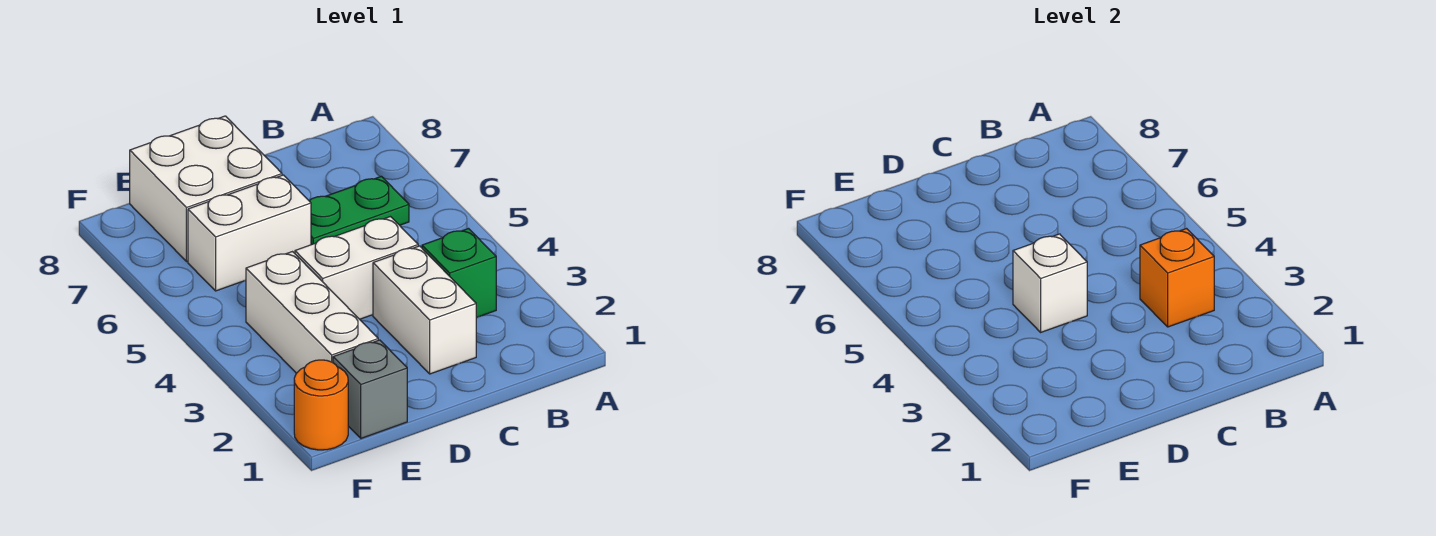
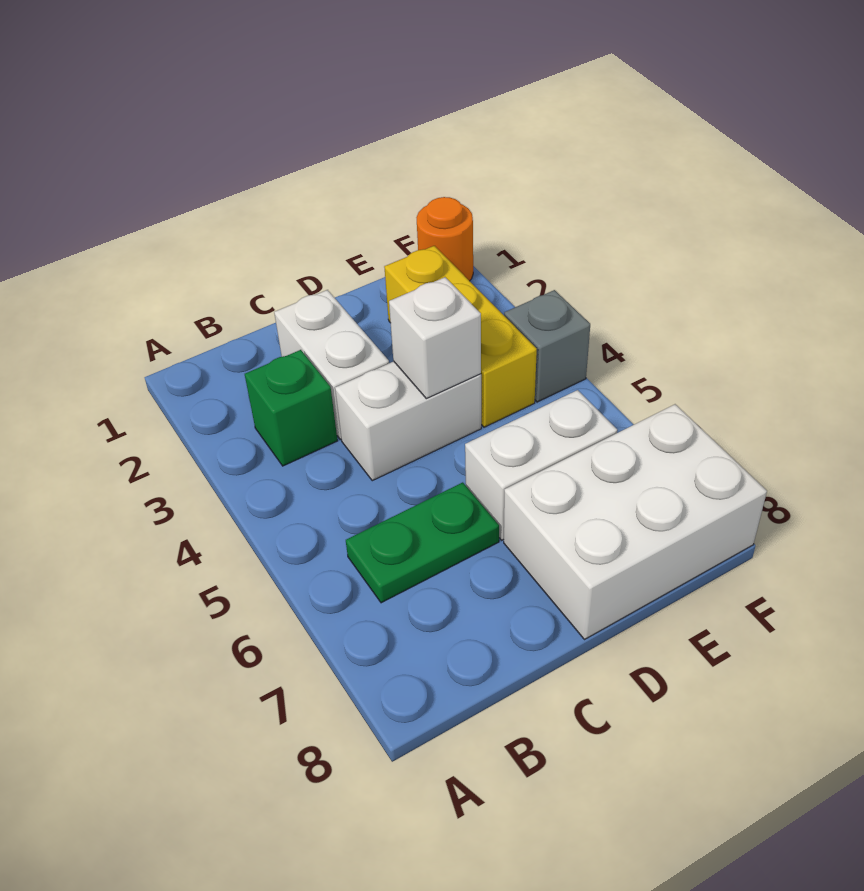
orange 1x1 brick [1140,229,1214,327] -> none
white 2x2 brick [130,116,282,262] -> white 2x3 brick [504,404,767,640]
grey 1x1 brick [333,340,407,438] -> grey 1x1 brick moved to [504,290,590,402]
white 1x3 brick [246,252,378,373] -> yellow 1x3 brick [384,246,537,427]

